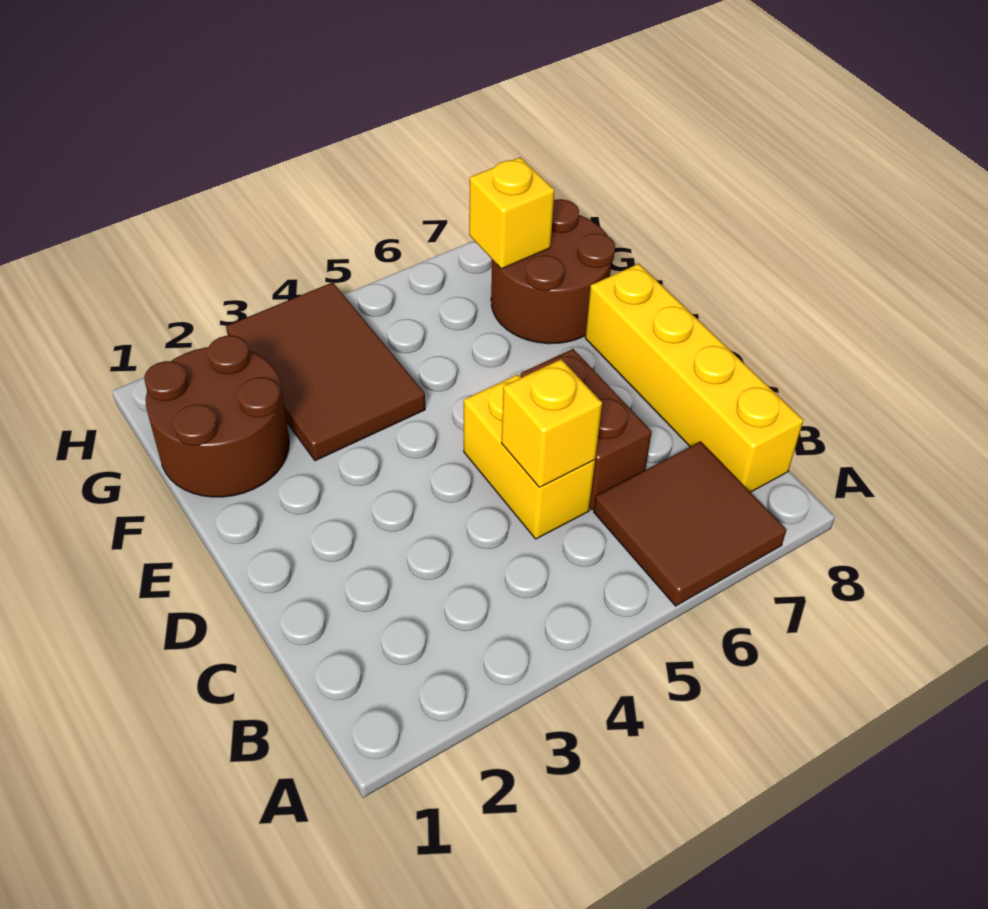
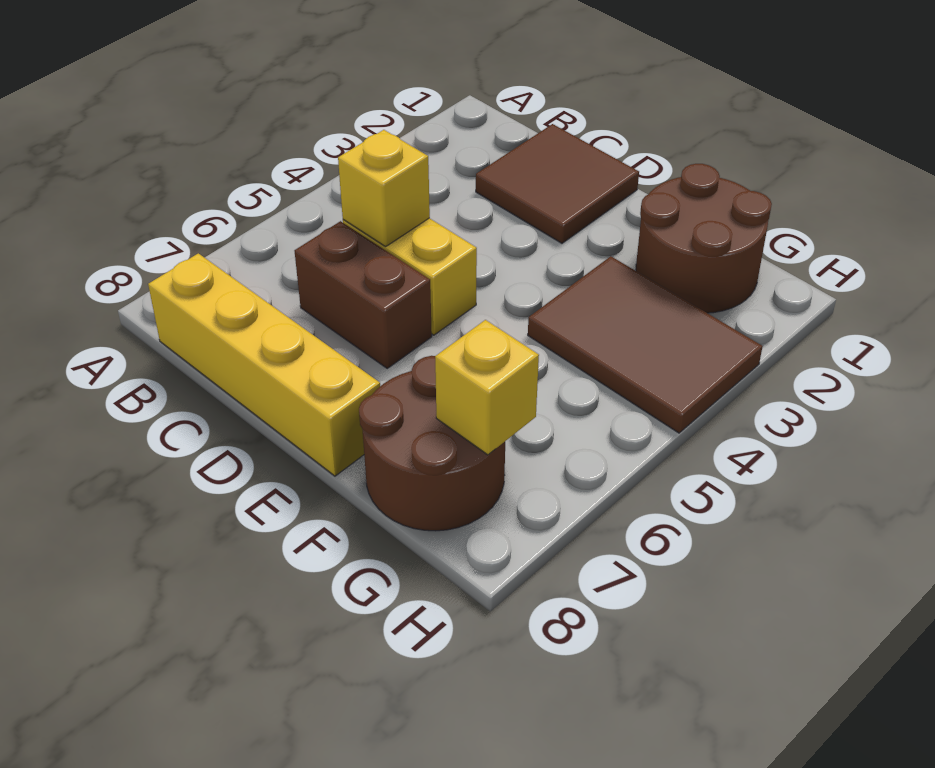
brown 2x2 tile [594,442,787,606] -> brown 2x2 tile moved to [476,124,639,243]

